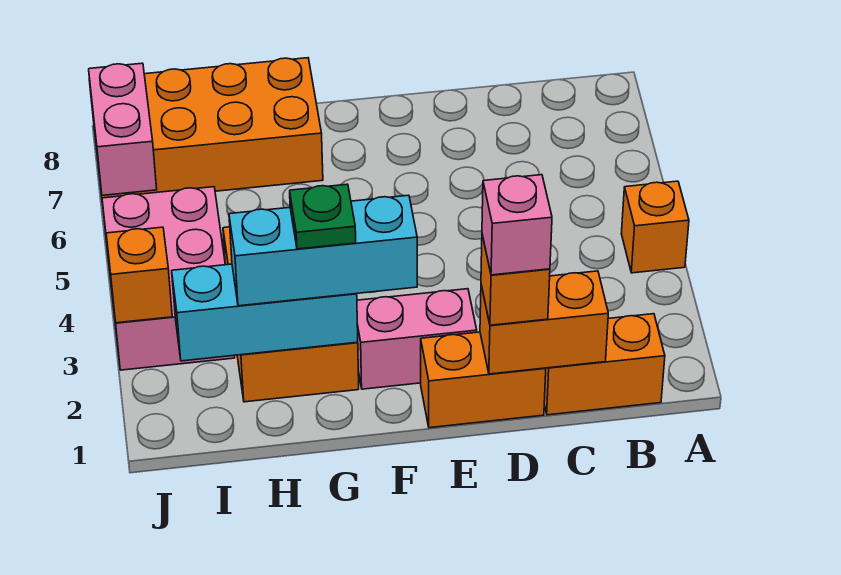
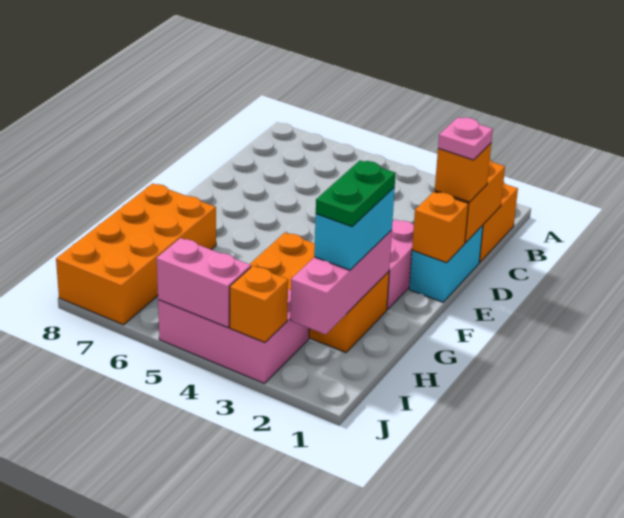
orange 1x1 brick [621,181,689,273] -> orange 1x1 brick moved to [412,192,469,263]
orange 1x2 brick [421,332,546,428] -> cyan 1x2 brick [409,225,483,302]
pink 1x1 brick [482,175,552,275] -> pink 1x1 plate [438,117,493,160]
cyan 1x3 brick [229,195,417,306] -> cyan 1x2 brick [314,187,395,270]
cyan 1x3 brick [172,264,358,361] -> pink 1x3 brick [290,230,392,335]
green 1x1 plate [290,184,356,249] -> green 1x2 plate [316,161,396,227]
pink 1x2 brick [89,63,157,195] -> pink 1x2 brick moved to [157,238,251,328]

